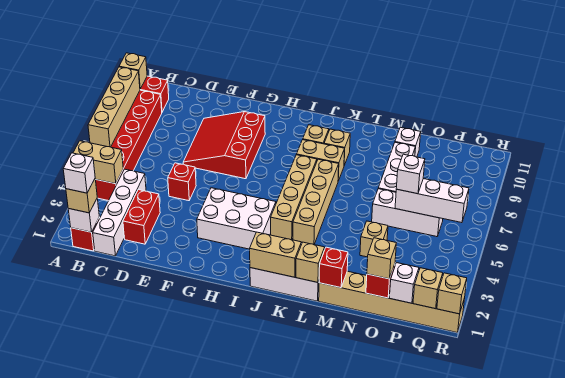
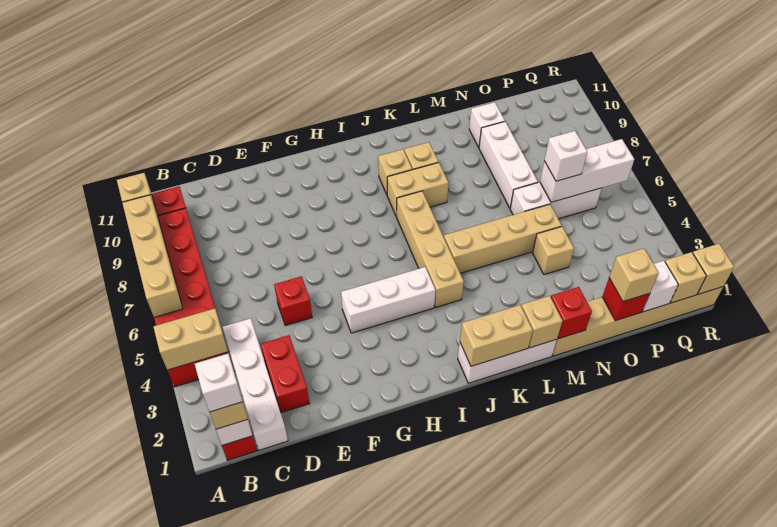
red 3x3 slope [183,112,265,179] -> none
white 2x3 brick [197,188,276,249] -> white 1x3 brick [341,267,435,333]
tan 1x4 brick [293,159,339,245] -> tan 1x4 brick turned to [444,204,562,273]

